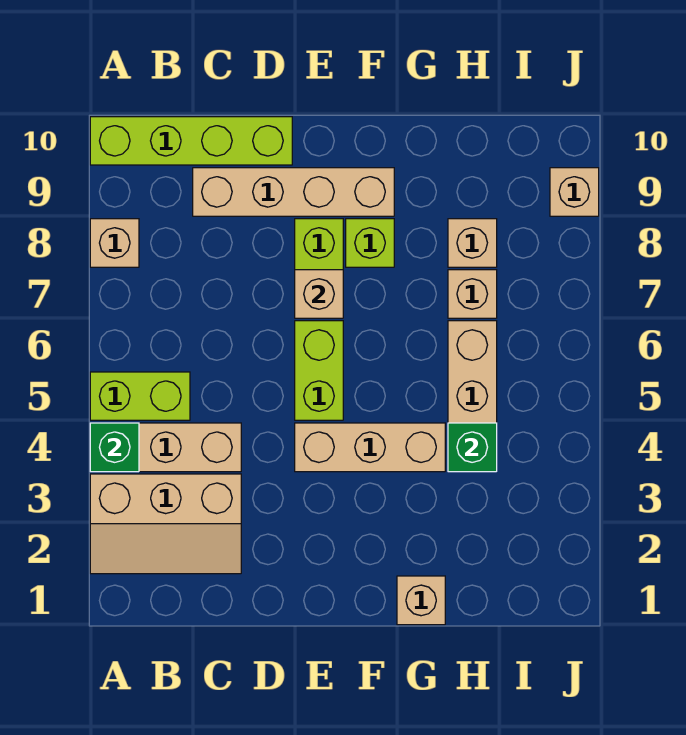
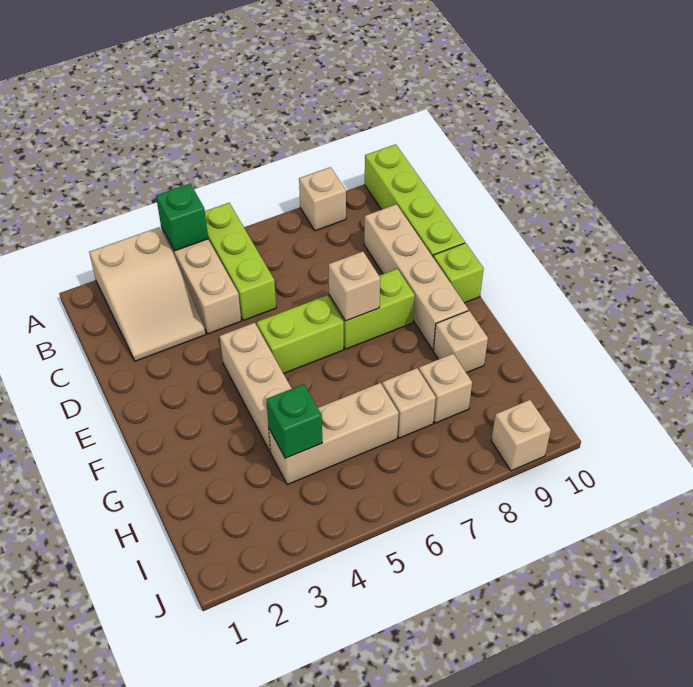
tan 2x3 slope [90,474,241,574] -> tan 2x3 slope turned to [89,227,206,361]
lime 1x2 brick [90,372,190,420] -> lime 1x3 brick [205,203,276,321]
lime 1x1 brick [346,219,394,267] -> lime 1x1 brick moved to [433,243,484,303]
tan 1x1 brick [397,576,445,625] -> tan 1x1 brick moved to [433,311,488,373]

